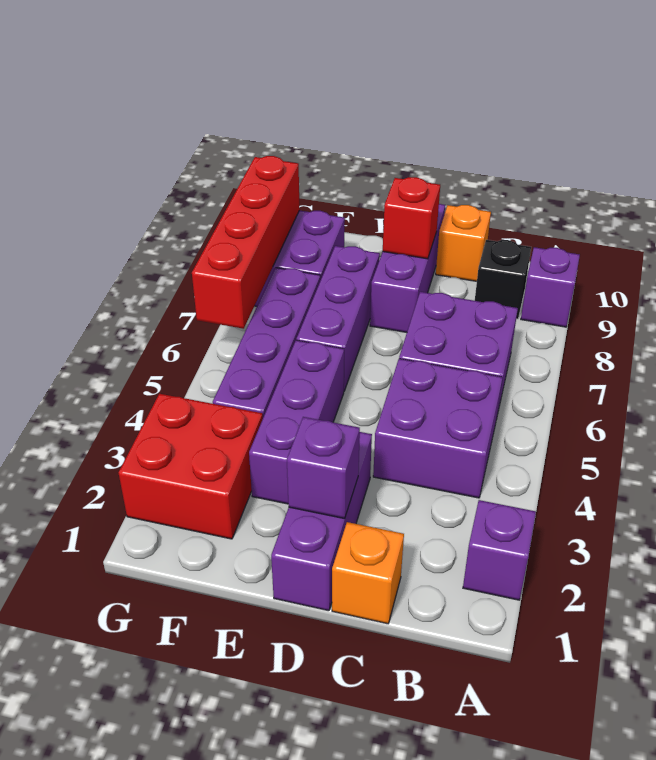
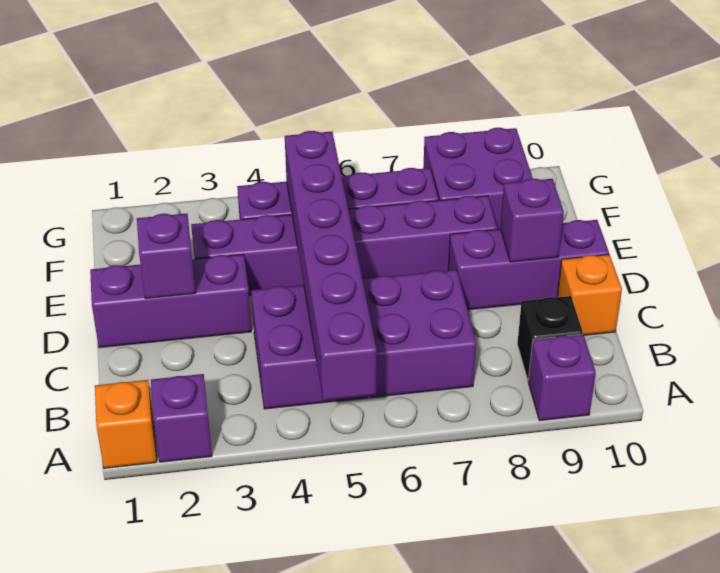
none -> purple 1x6 brick [285,131,377,401]
orange 1x1 brick [332,522,404,624] -> orange 1x1 brick moved to [95,380,157,468]
red 1x1 brick [383,177,440,259] -> purple 1x1 brick [500,179,564,262]
red 2x2 brick [119,394,263,539] -> none
red 1x4 brick [192,156,300,329] -> none

